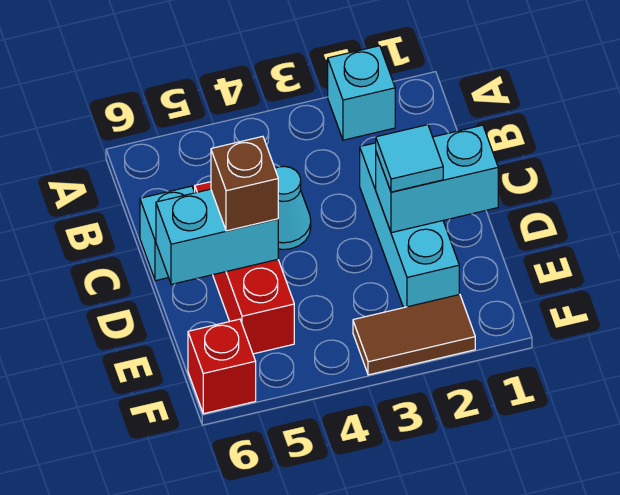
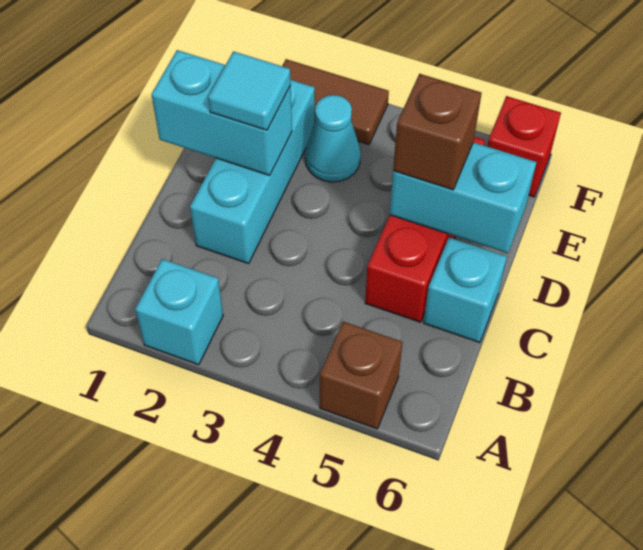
none -> brown 1x1 brick [320,321,402,429]
cyan 1x1 cone [275,166,311,250] -> cyan 1x1 cone moved to [305,95,361,182]

